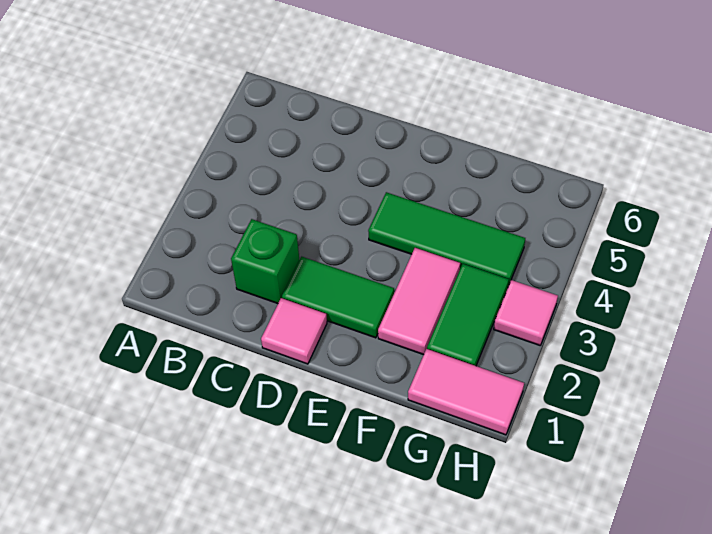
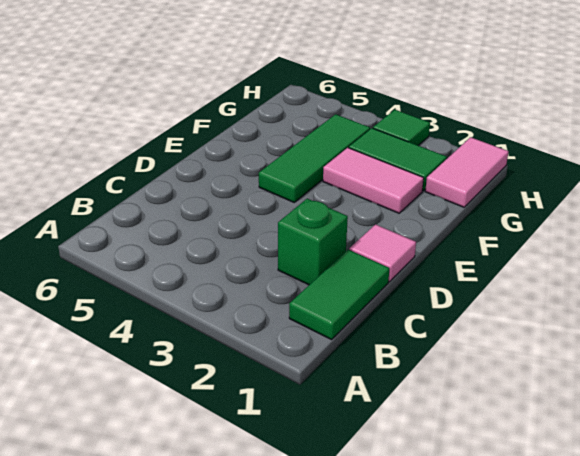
green 1x2 tile [282,257,394,338] -> green 1x2 tile moved to [289,249,390,340]
pink 1x1 tile [494,280,558,345] -> green 1x1 tile [373,110,430,146]

